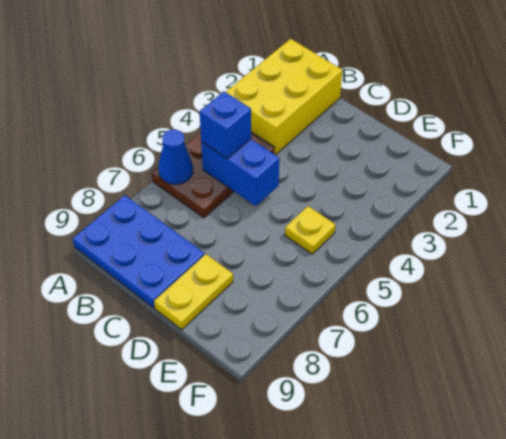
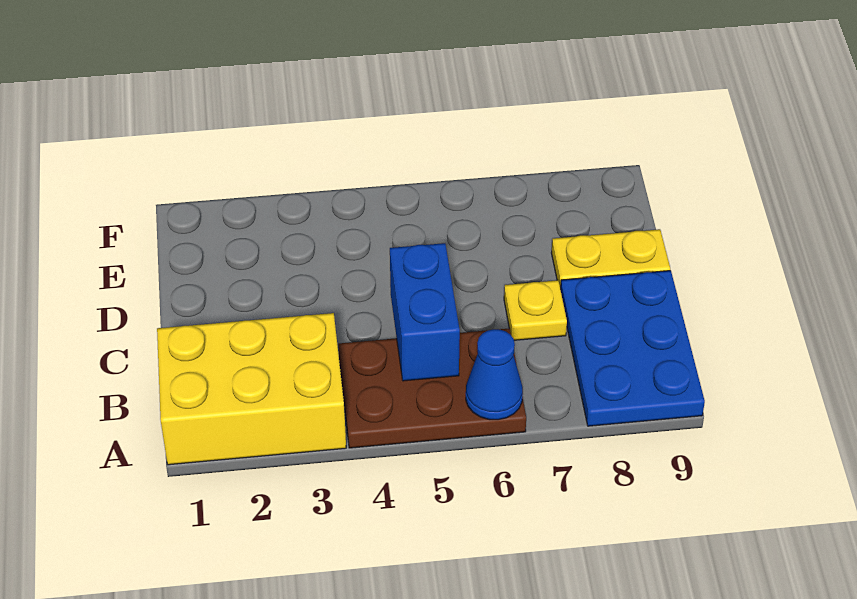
blue 1x1 brick [200,91,251,159] -> none
yellow 1x1 plate [285,206,335,254] -> yellow 1x1 plate moved to [504,280,567,340]

